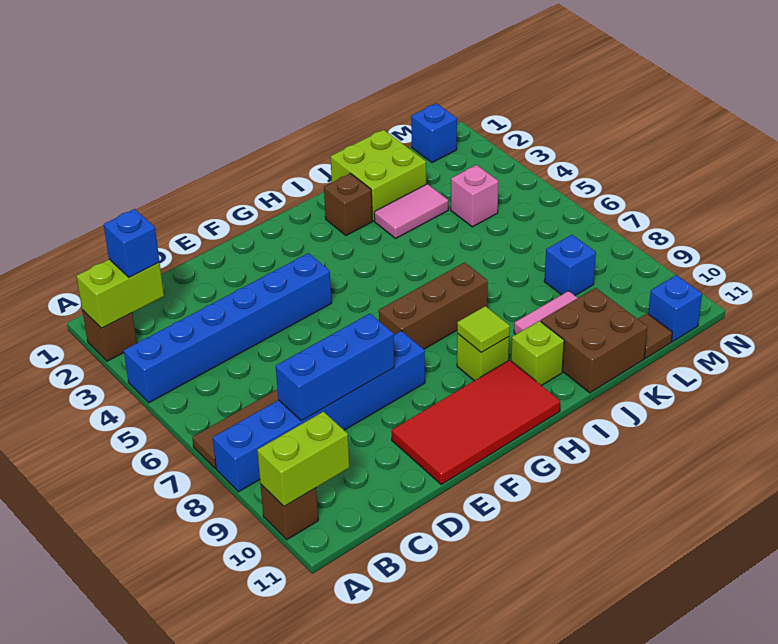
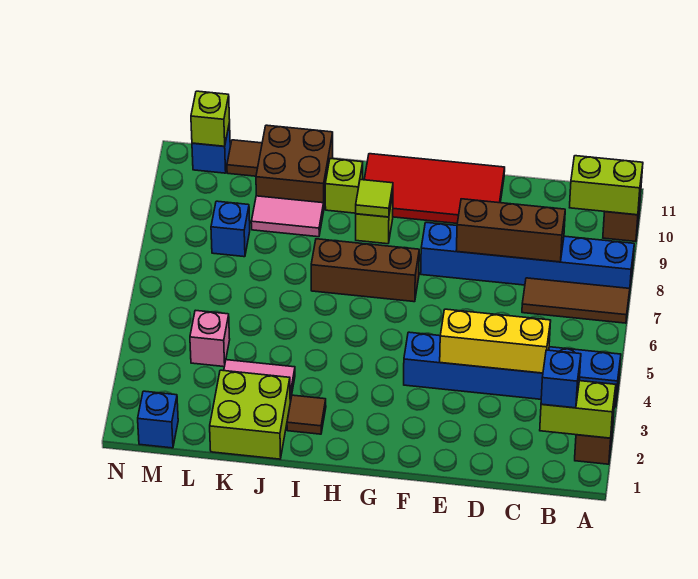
none -> yellow 1x3 brick [440,309,551,373]
blue 1x3 brick [276,314,394,421] -> brown 1x3 brick [456,199,565,262]
brown 1x1 brick [324,174,372,236] -> brown 1x1 tile [287,395,326,434]
none -> lime 1x1 brick [191,91,230,146]

